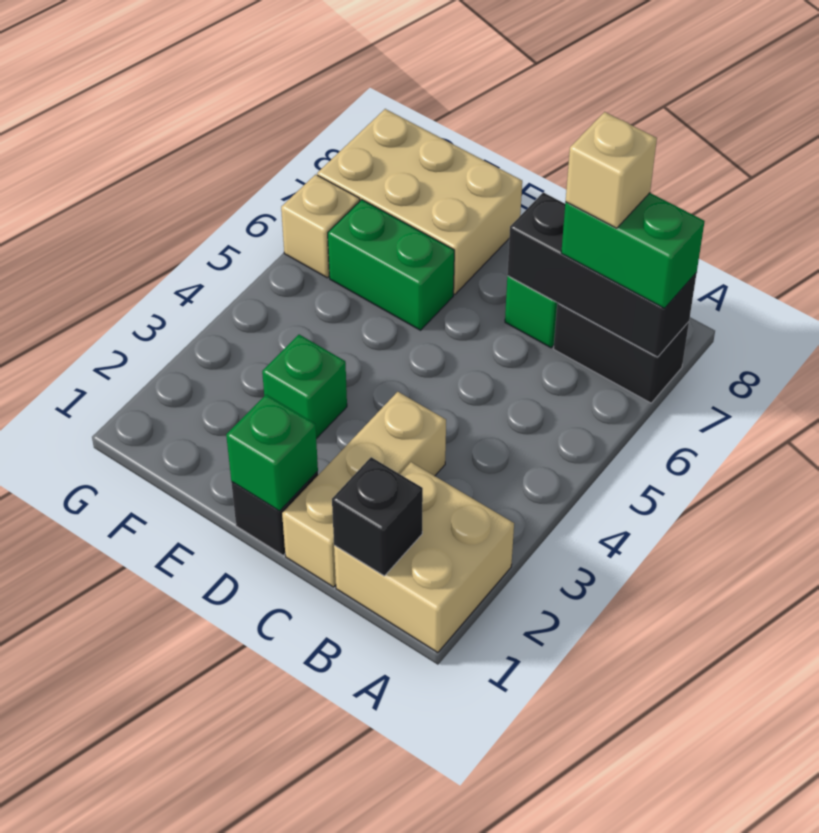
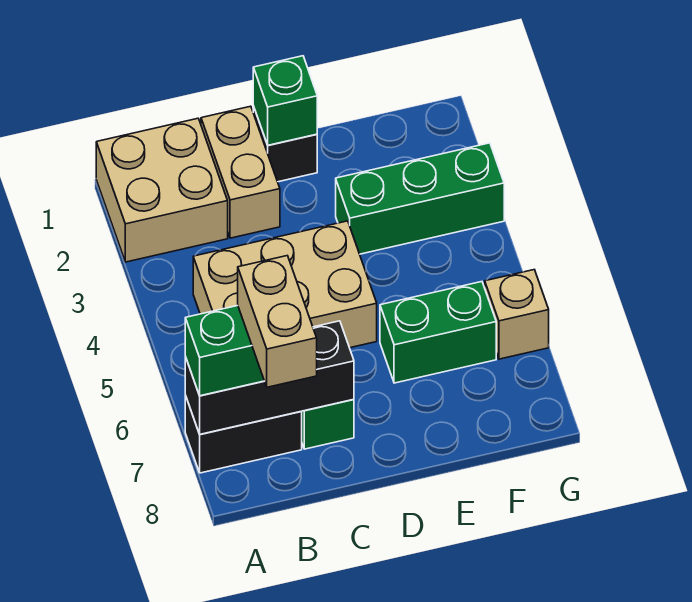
black 1x1 brick [332,457,423,576] -> none
tan 1x1 brick [566,112,657,228] -> tan 1x2 brick [238,256,317,387]
tan 1x3 brick [282,392,446,587] -> tan 1x2 brick [201,106,280,238]
green 1x1 brick [262,335,347,439] -> green 1x3 brick [336,143,504,254]
tan 2x3 brick [317,109,522,295] -> tan 2x3 brick moved to [193,221,377,348]

